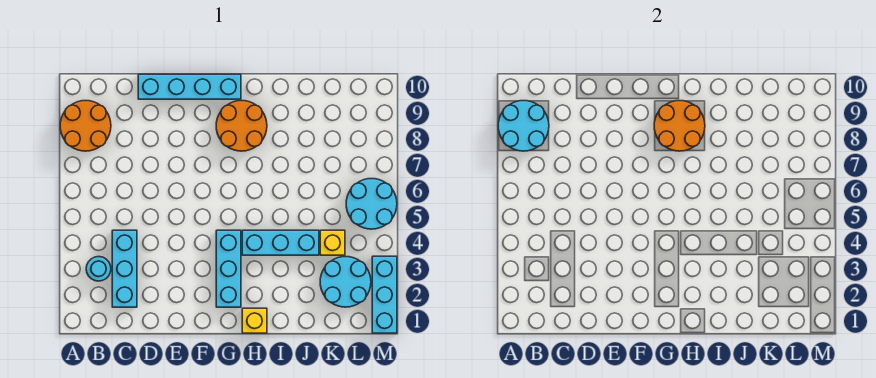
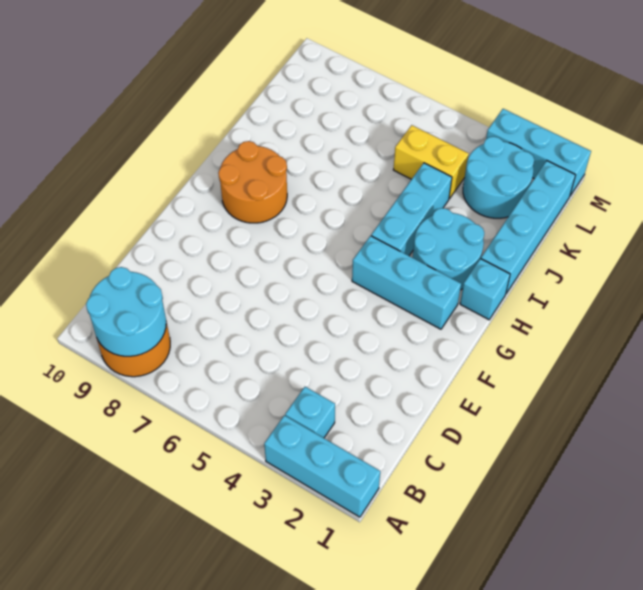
cyan 1x1 round brick [86,257,111,281] -> cyan 1x1 brick [285,387,335,438]
cyan 1x3 brick [112,230,137,307] -> cyan 1x3 brick moved to [264,415,380,517]
cyan 1x4 brick [138,74,241,99] -> cyan 1x4 brick moved to [481,161,575,293]
orange 2x2 round brick [654,101,705,151] -> none
yellow 1x1 brick [242,308,267,333] -> cyan 1x1 brick [460,259,510,320]
yellow 1x1 brick [320,230,345,255] -> yellow 1x2 brick [393,125,469,199]
cyan 2x2 round brick [346,179,397,229] -> cyan 2x2 round brick moved to [412,208,484,290]

